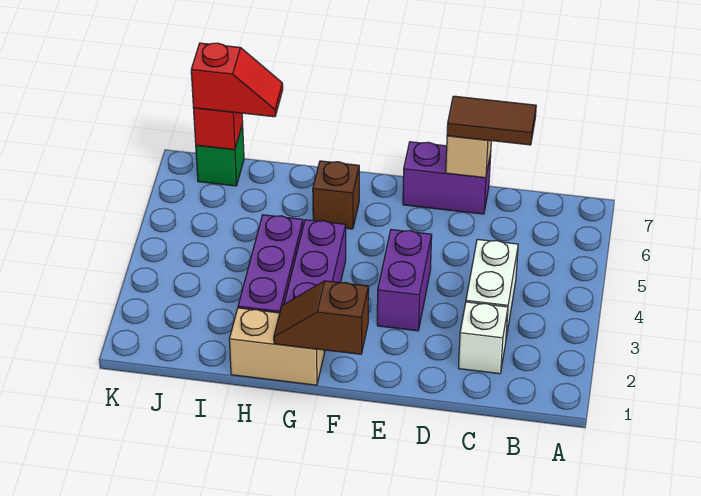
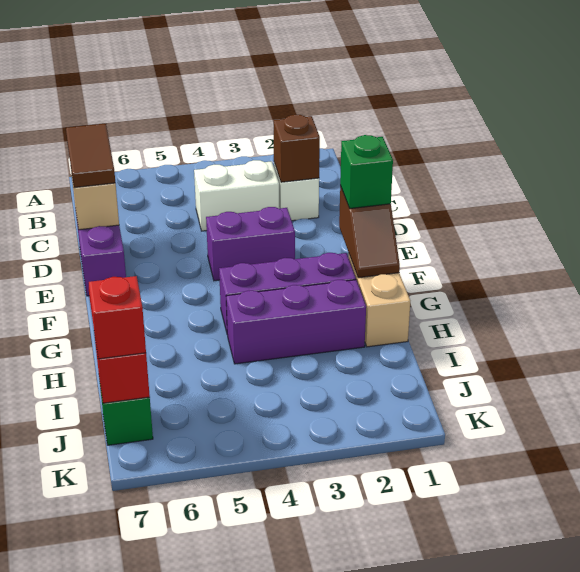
none -> green 1x1 brick [340,135,393,208]
brown 1x1 brick [313,161,359,229] -> brown 1x1 brick moved to [273,115,320,182]

